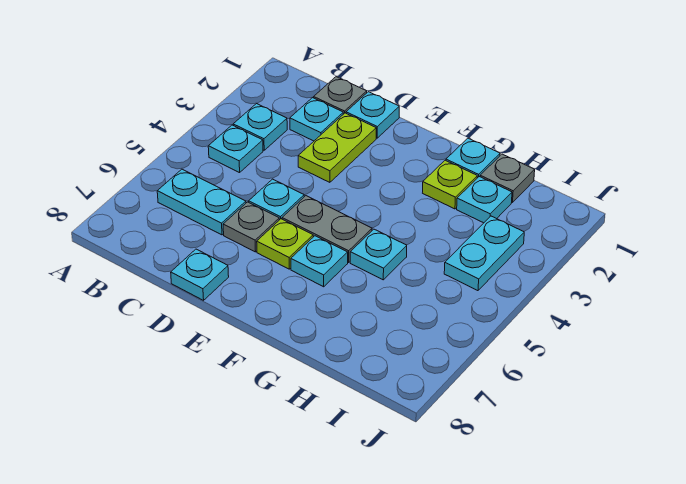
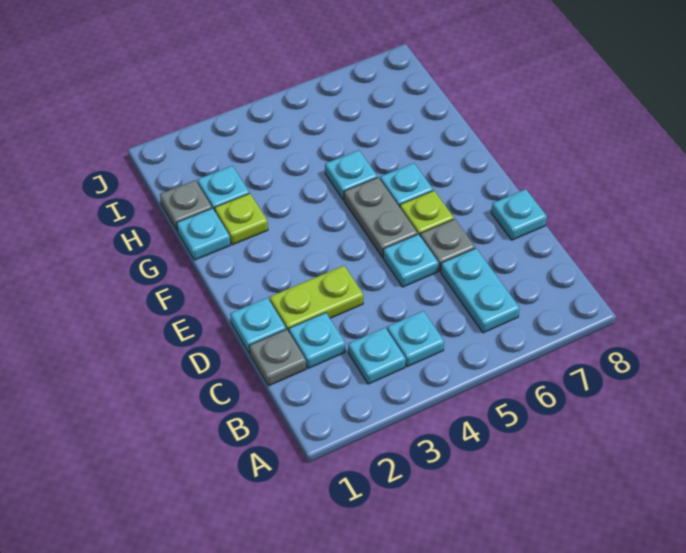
cyan 1x2 plate [444,216,524,291] -> none

